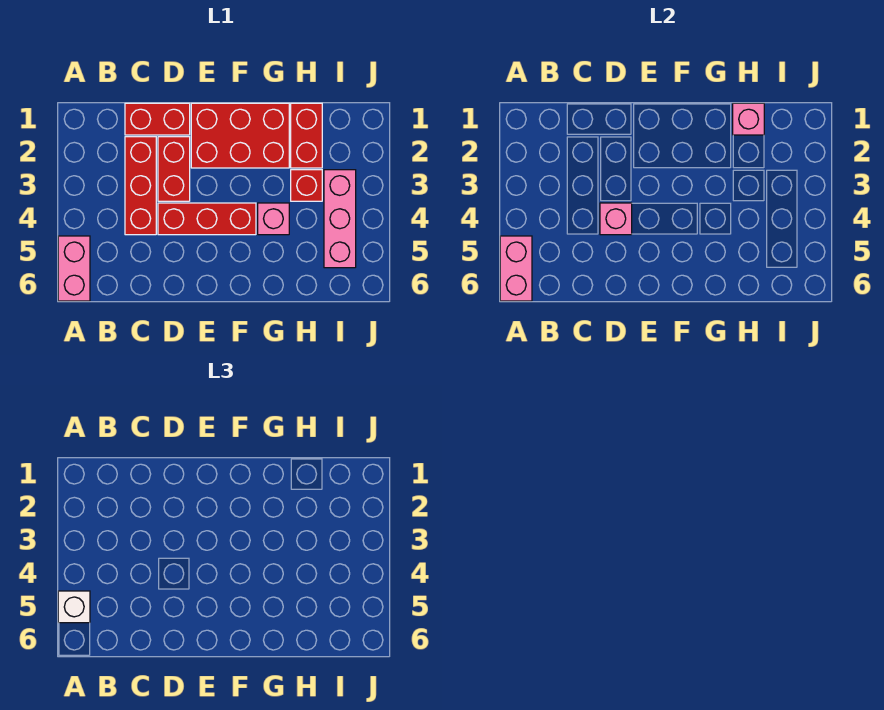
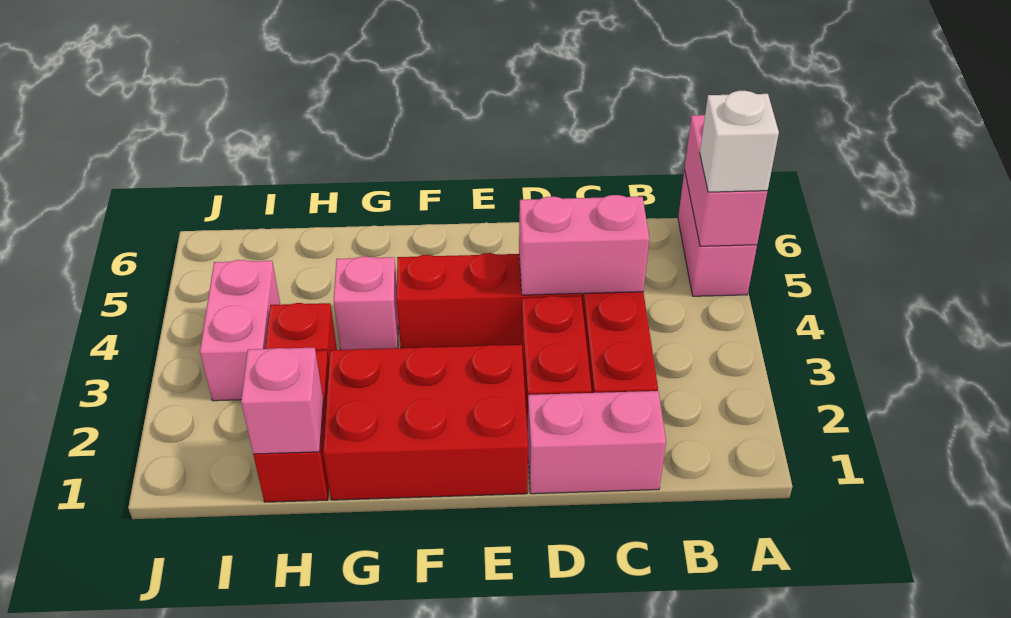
red 1x2 brick [125,103,190,135] -> pink 1x2 brick [527,391,666,494]
pink 1x1 brick [600,203,632,235] -> pink 1x2 brick [519,195,649,295]
pink 1x3 brick [324,170,356,268] -> pink 1x2 brick [200,260,280,401]

